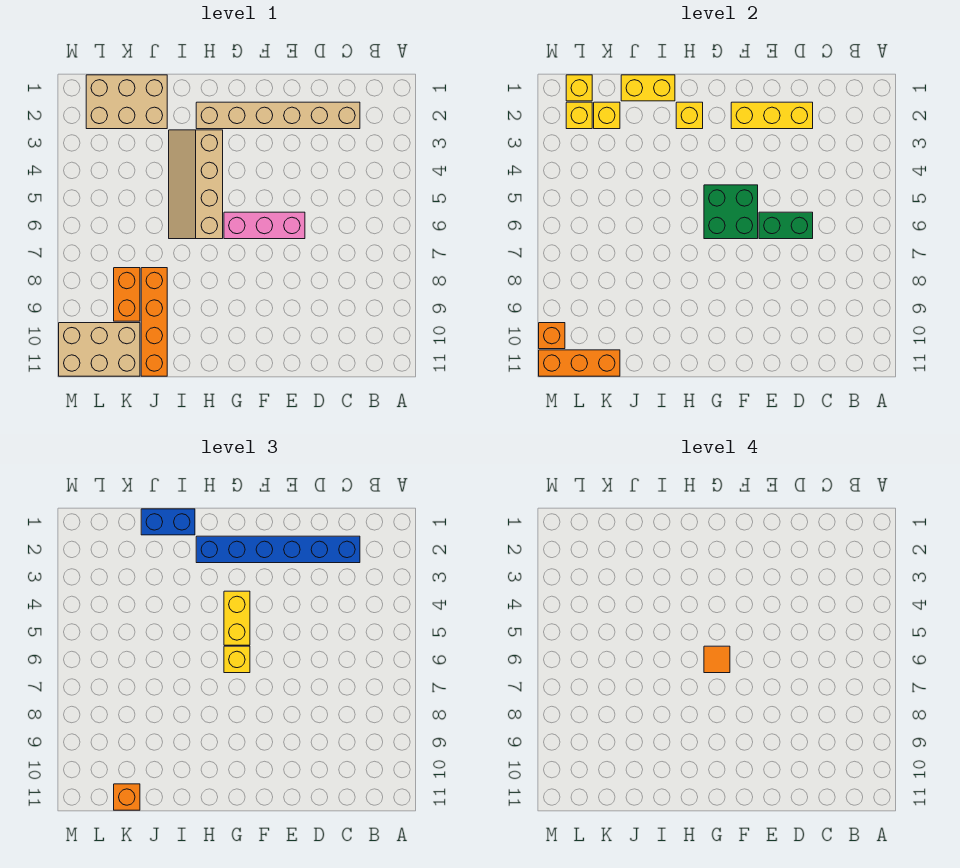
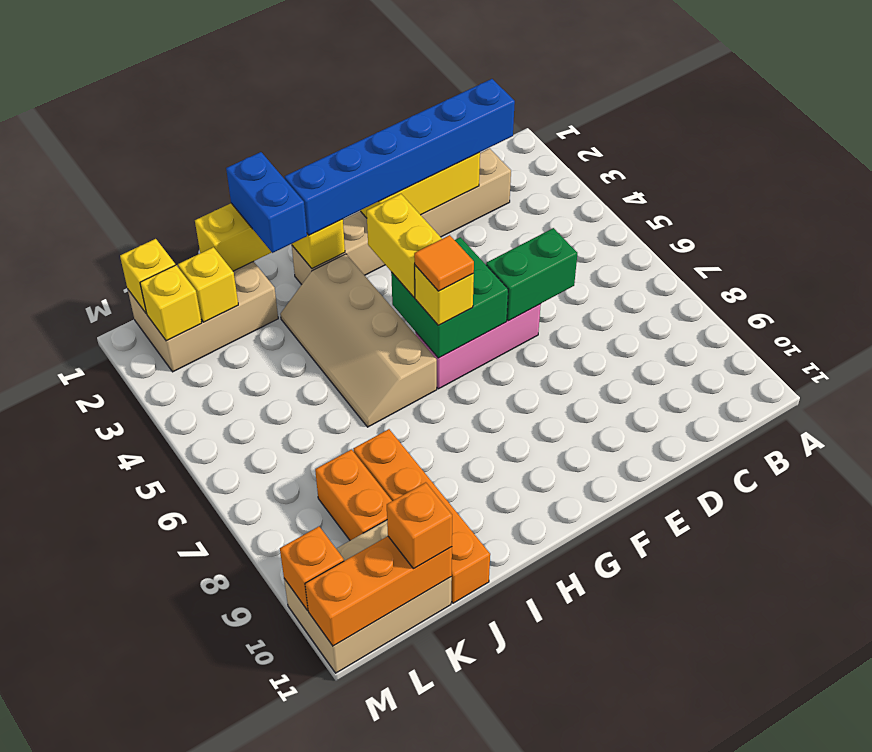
blue 1x2 brick [141,509,195,535] -> blue 1x2 brick turned to [226,152,307,253]

